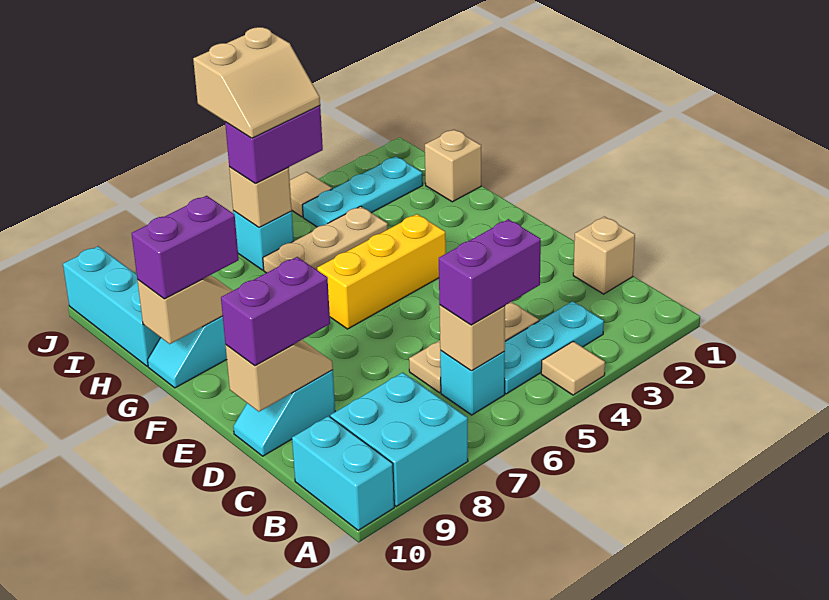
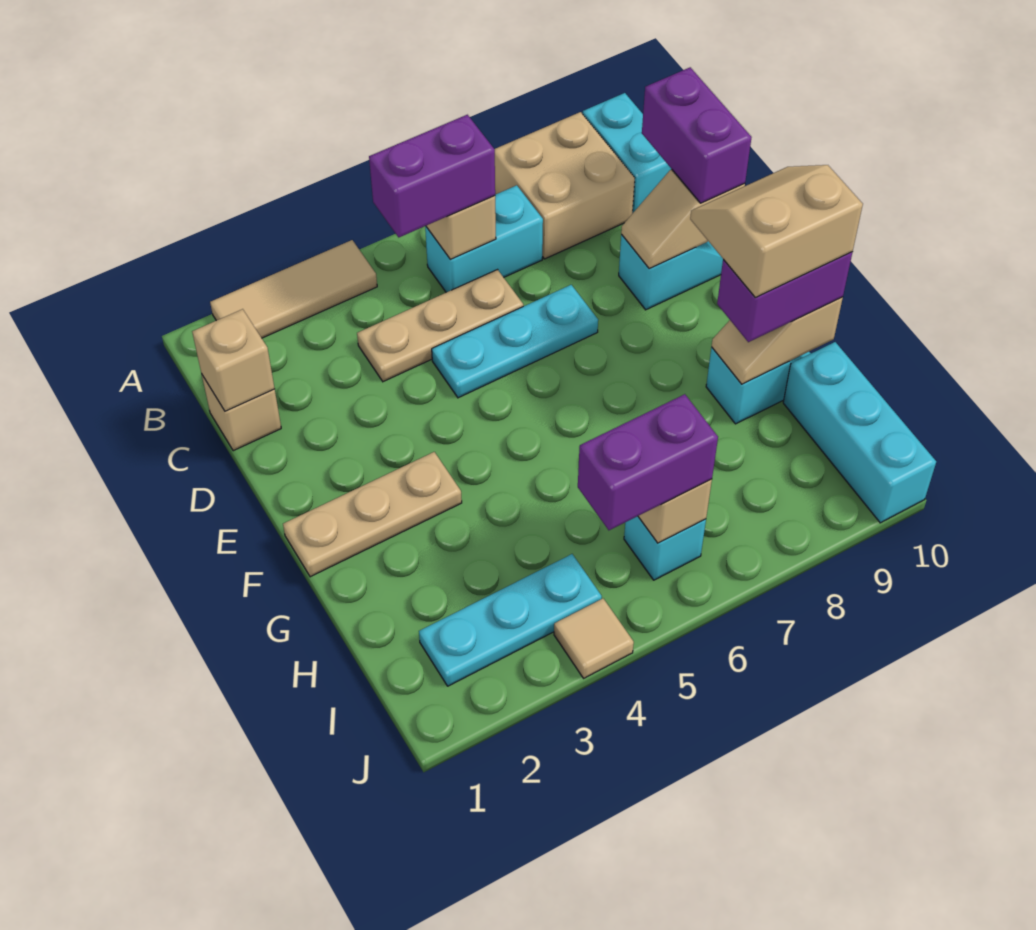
tan 1x1 tile [541,341,605,395] -> tan 1x3 tile [210,240,377,338]
cyan 2x2 brick [330,373,468,506] -> tan 2x2 brick [495,112,635,259]
cyan 1x3 plate [505,301,604,394] -> cyan 1x3 plate moved to [432,285,598,398]
cyan 1x1 brick [440,351,505,415] -> cyan 1x2 brick [425,185,543,292]
purple 1x2 brick [221,257,330,366] -> purple 1x2 brick turned to [642,67,752,203]
yellow 1x3 brick [317,214,446,329] -> none
tan 1x1 brick [425,130,481,202] -> tan 1x1 brick moved to [192,309,275,411]
tan 1x3 plate [263,206,388,273] -> tan 1x3 plate moved to [283,452,462,577]
tan 2x2 slope [193,27,320,138] -> tan 2x2 slope moved to [690,165,863,297]

